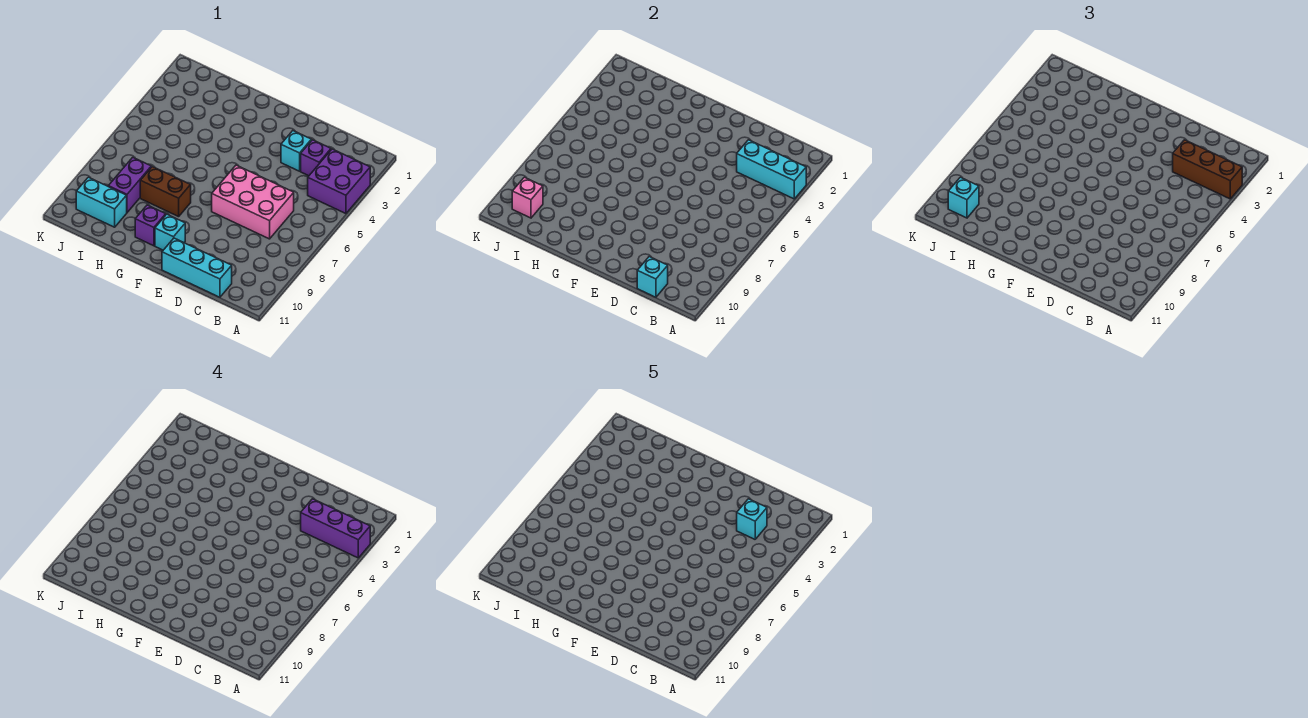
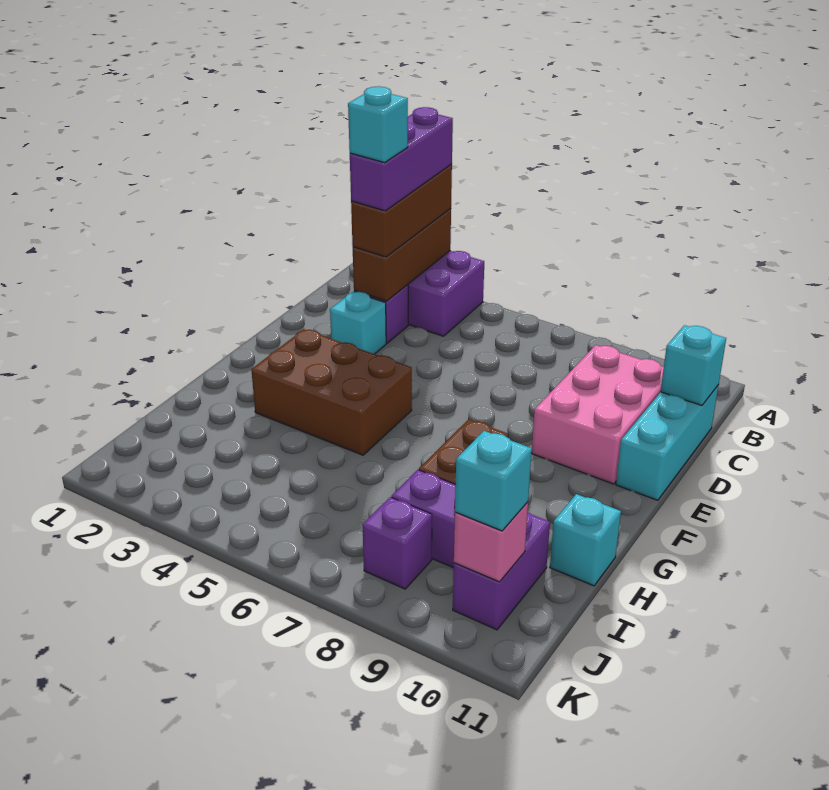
cyan 1x3 brick [737,140,806,199] -> brown 1x3 brick [353,209,451,301]
pink 2x3 brick [212,165,294,239] -> pink 2x3 brick moved to [532,345,664,484]
none -> brown 2x3 brick [251,329,412,455]
cyan 1x1 brick [155,214,185,250] -> cyan 1x1 brick moved to [550,494,621,586]
purple 1x1 brick [135,205,166,246] -> purple 1x1 brick moved to [363,497,432,589]
cyan 1x2 brick [76,177,127,227] -> purple 1x2 brick [453,512,550,630]

